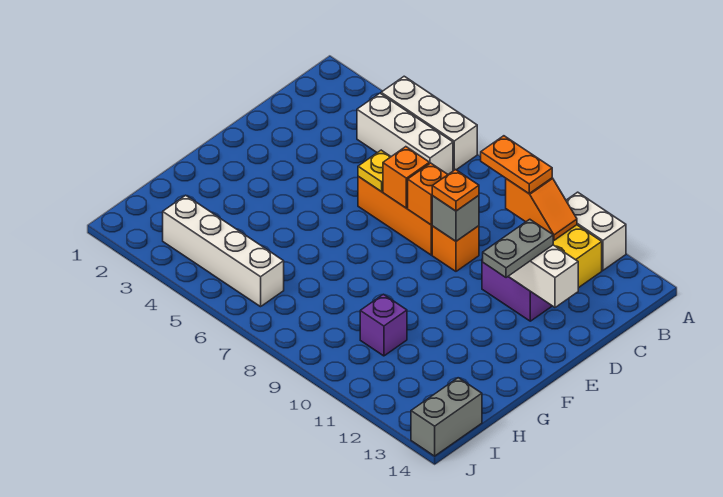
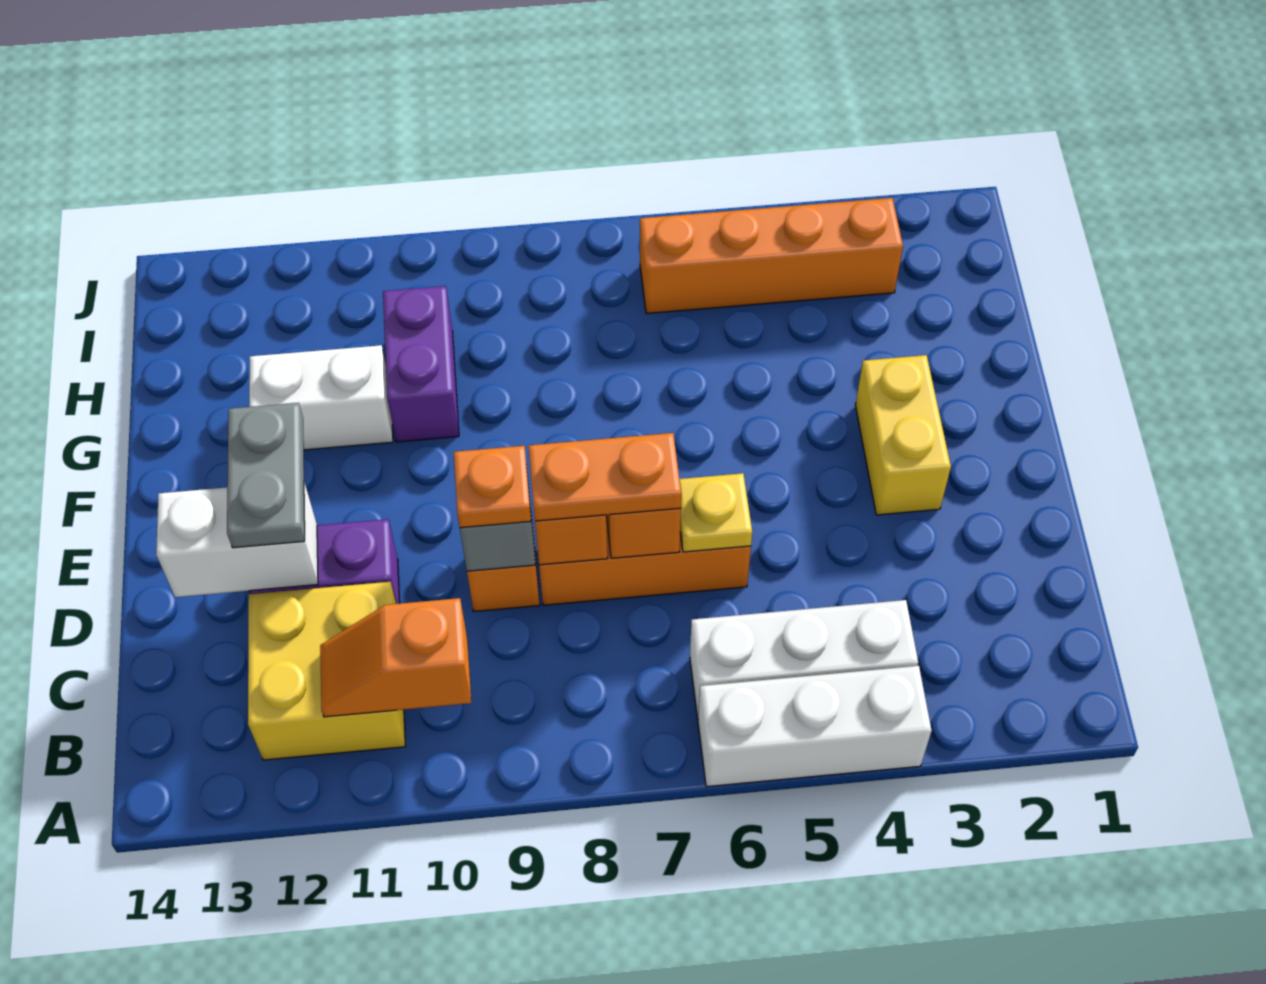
white 1x2 brick [566,192,626,270] -> white 1x2 brick moved to [249,345,393,450]
orange 1x2 plate [481,136,552,193] -> orange 1x2 plate moved to [528,433,681,521]
none -> yellow 1x2 brick [855,355,951,515]
purple 1x1 brick [360,294,407,356] -> purple 1x2 brick [383,286,459,442]
white 1x4 brick [163,195,284,307] -> orange 1x4 brick [640,198,903,314]
grey 1x2 brick [411,378,482,456] -> none

